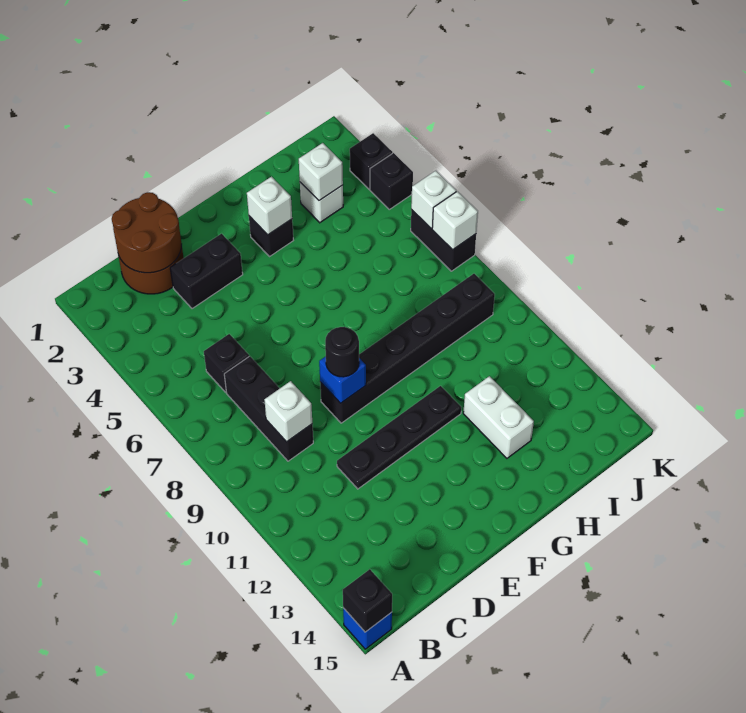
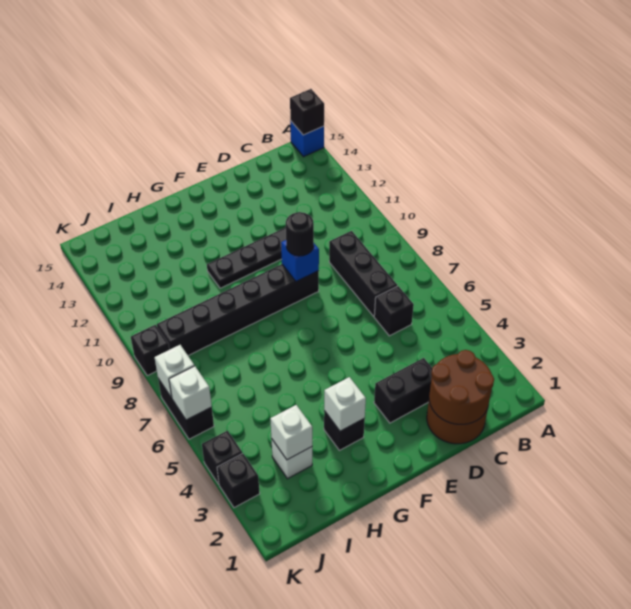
white 1x1 brick [264,381,312,442] -> none
white 1x2 brick [463,376,534,458] -> none
none -> black 1x1 brick [131,325,169,376]

